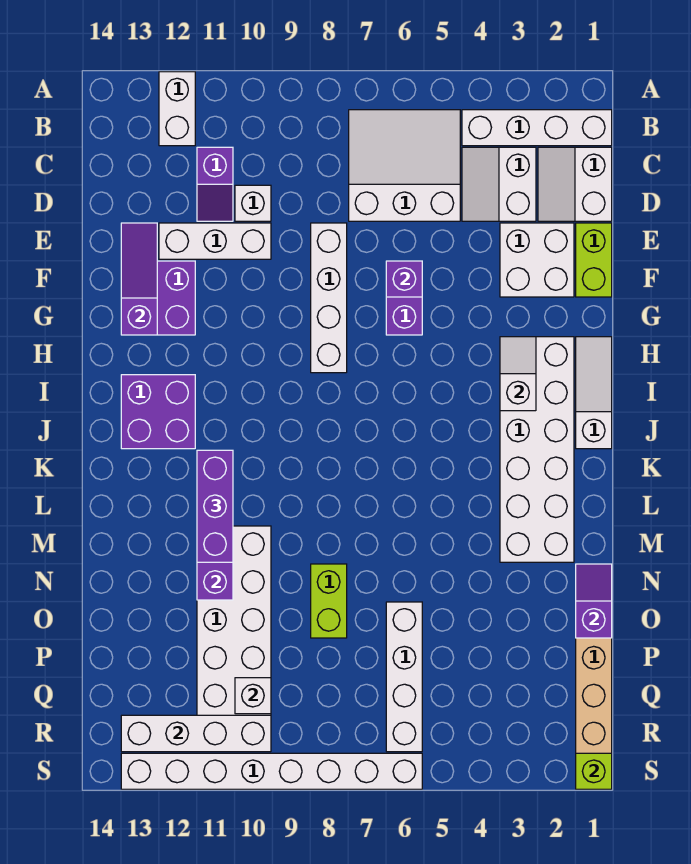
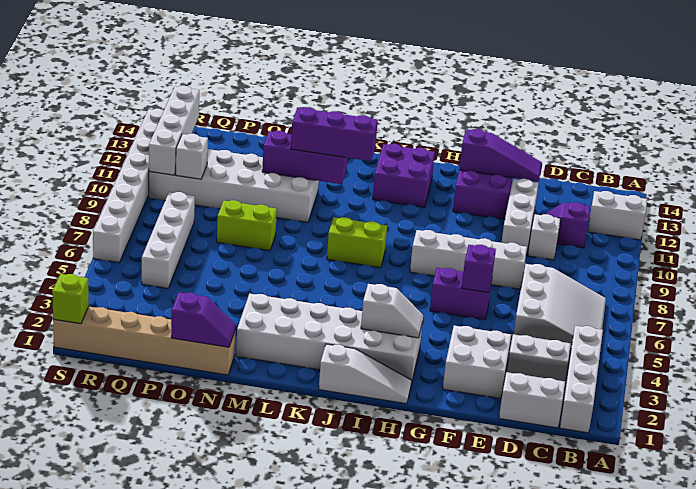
lime 1x2 brick [576,223,612,297] -> lime 1x2 brick moved to [327,217,387,268]
white 1x4 brick [386,602,422,752] -> white 1x4 brick turned to [142,192,195,288]

